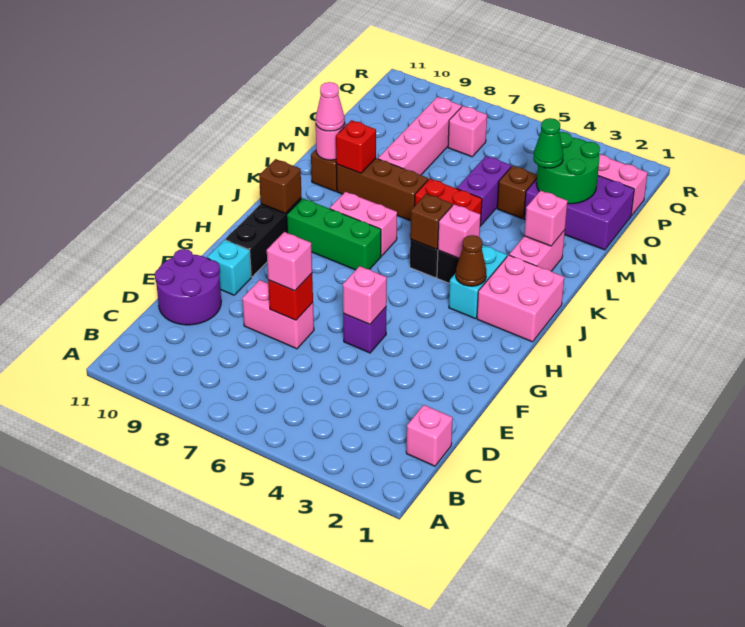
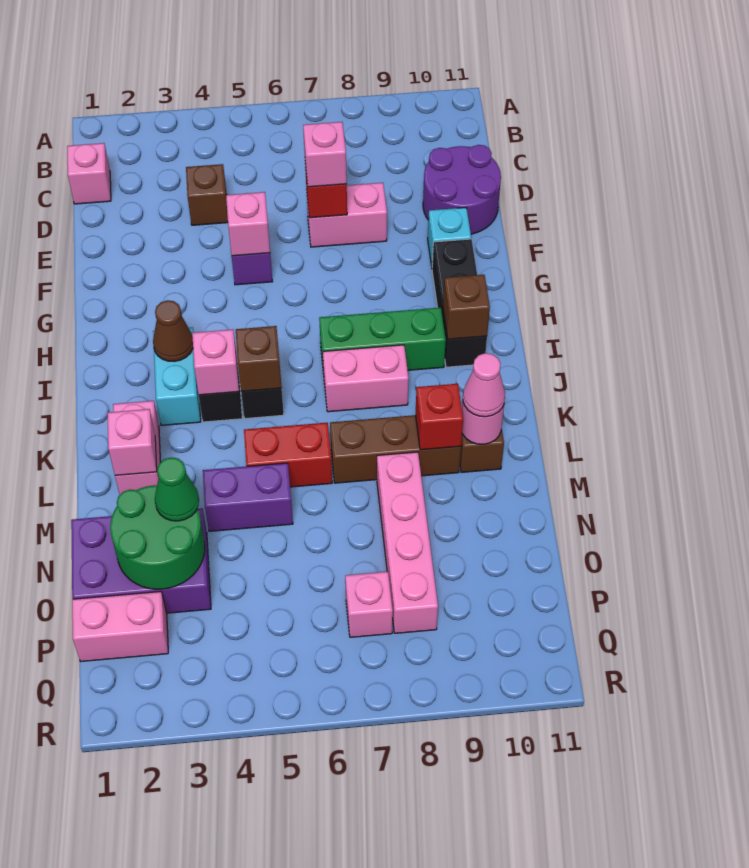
pink 2x2 brick [477,255,564,342] -> none
purple 1x2 brick [457,156,511,225] -> purple 1x2 brick turned to [203,463,293,531]
brown 1x1 brick [497,166,537,219] -> brown 1x1 brick moved to [186,164,228,225]

